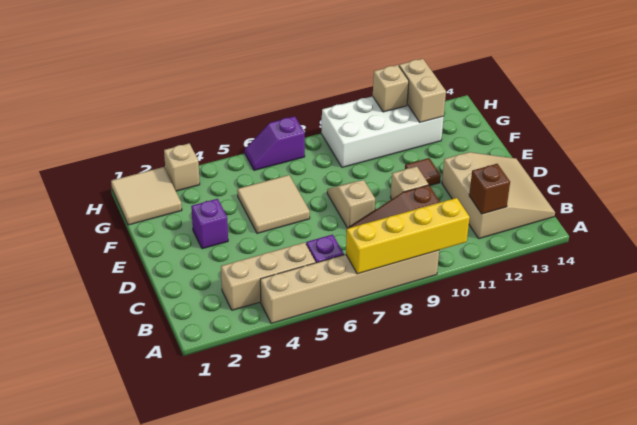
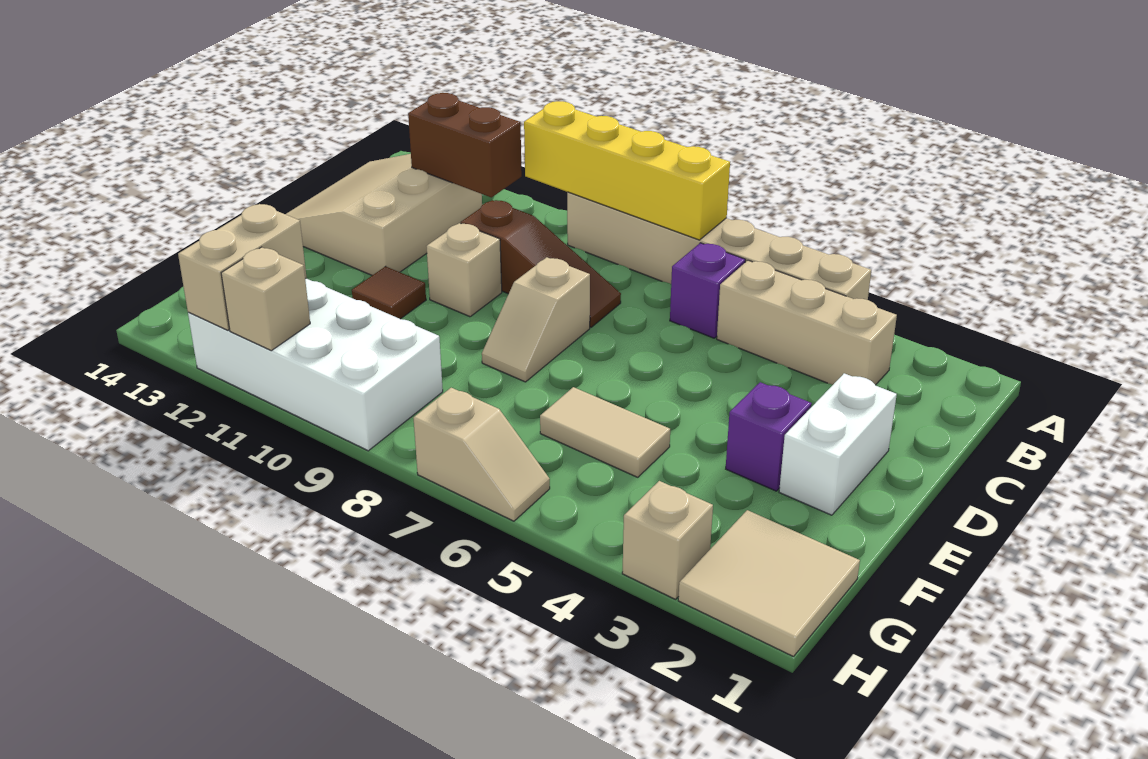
brown 1x1 brick [469,164,510,214] -> brown 1x2 brick [408,93,522,198]
none -> white 1x2 brick [779,373,897,515]
tan 2x2 tile [237,175,310,233] -> tan 1x2 tile [540,387,670,477]
purple 1x2 slope [245,116,305,170] -> tan 1x2 slope [413,388,550,521]

